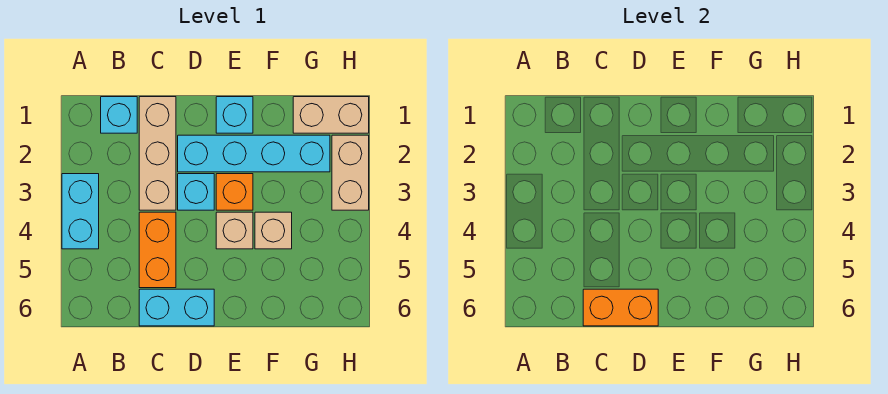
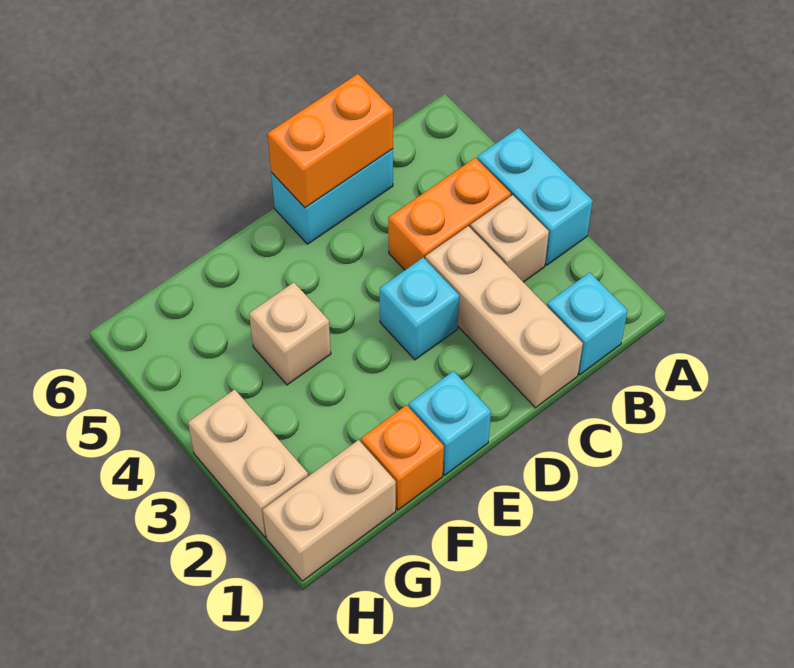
orange 1x2 brick [139,212,176,288] -> orange 1x2 brick turned to [388,158,511,270]
cyan 1x4 brick [178,135,330,172] -> none
orange 1x1 brick [216,174,253,210] -> orange 1x1 brick moved to [361,405,444,510]
tan 1x1 brick [216,212,253,249] -> tan 1x1 brick moved to [470,195,549,282]

